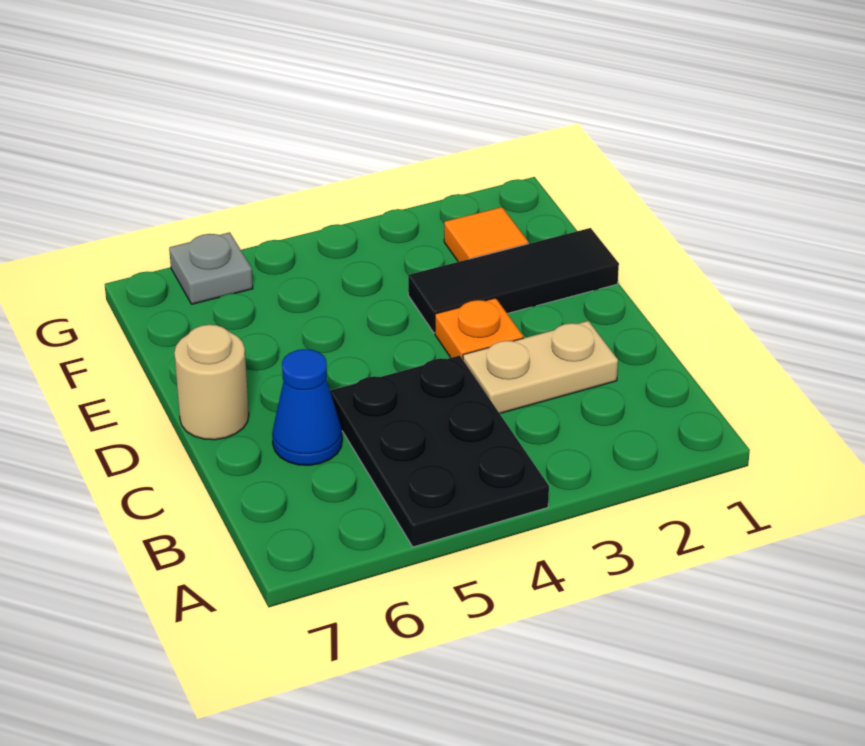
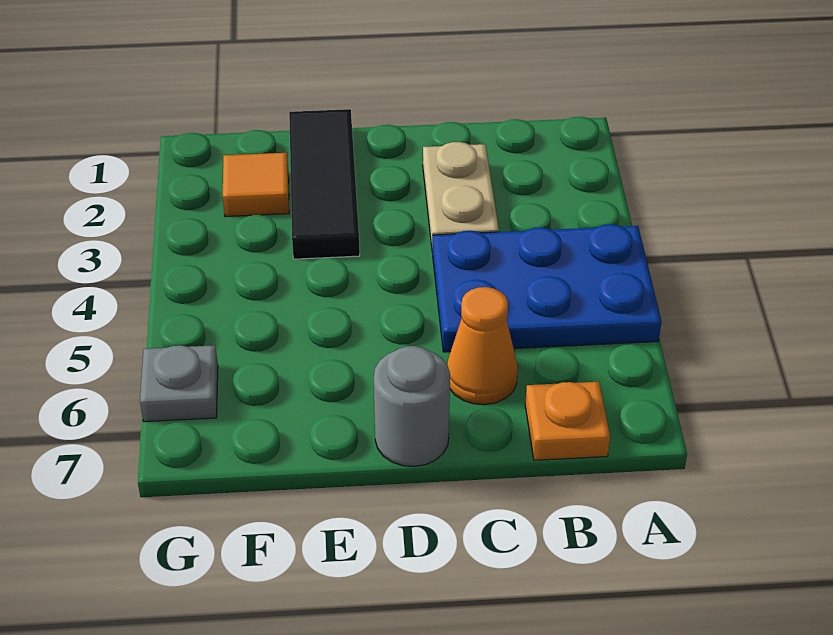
black 2x3 plate [330,356,549,547] -> blue 2x3 plate [433,224,662,352]
blue 1x1 cone [272,349,342,465] -> orange 1x1 cone [447,287,518,405]
orange 1x1 plate [435,298,523,359] -> orange 1x1 plate moved to [525,382,610,460]
tan 1x1 round brick [174,325,249,440] -> grey 1x1 round brick [374,346,450,467]

